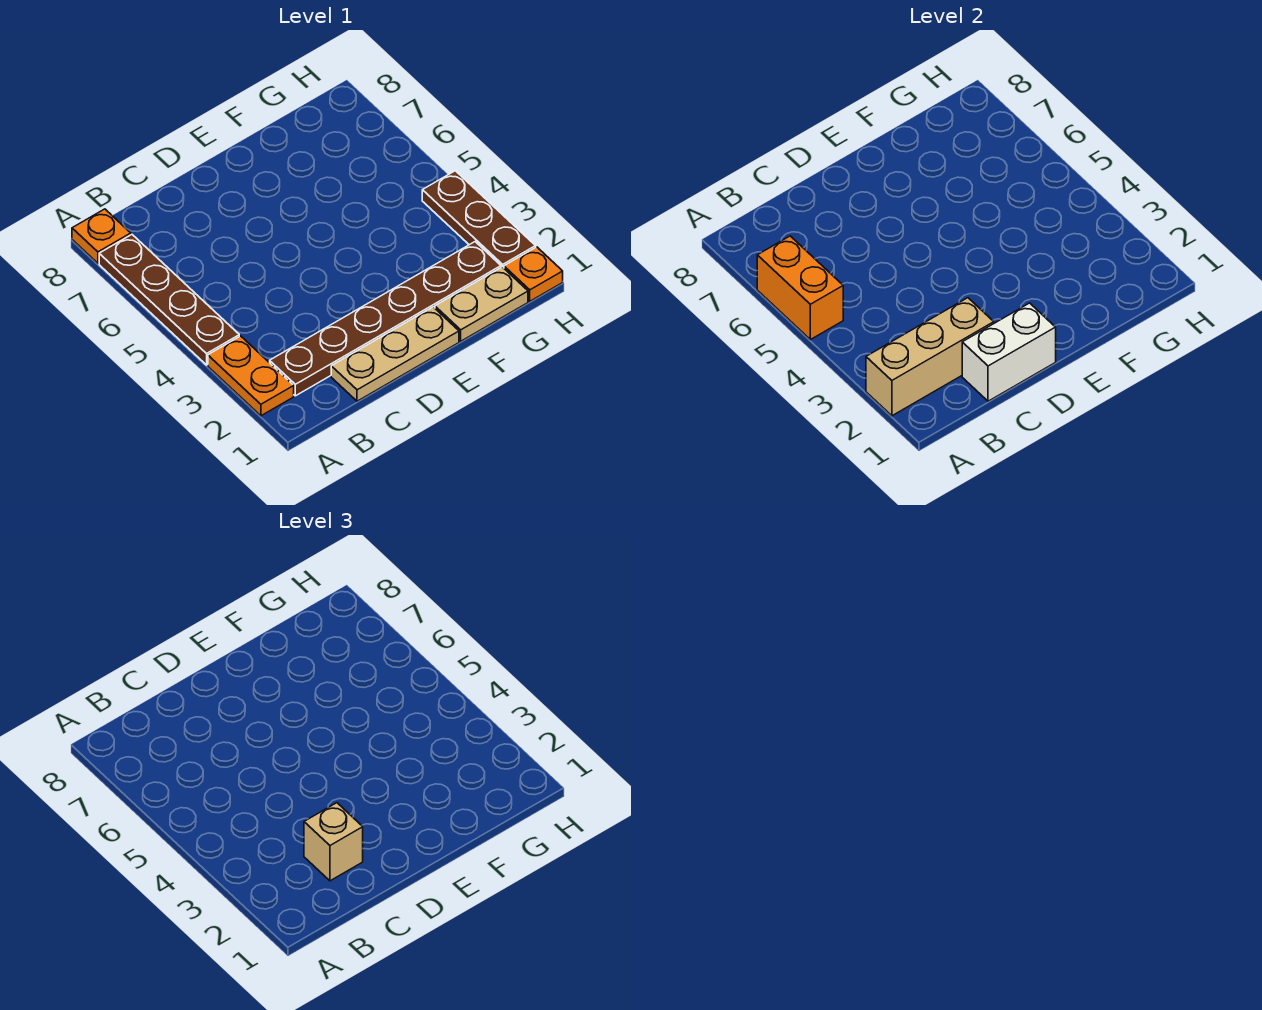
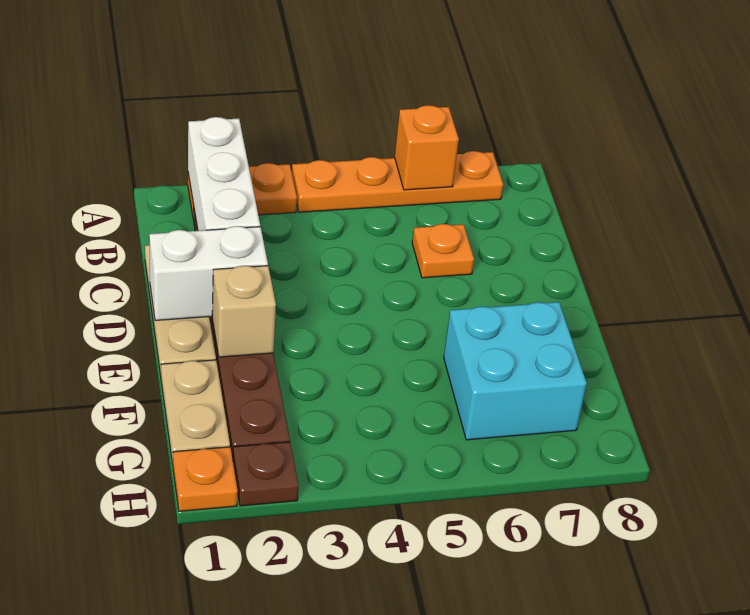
tan 1x3 brick [866,298,994,416] -> white 1x3 brick [188,117,260,231]
brown 1x4 plate [99,235,239,365] -> orange 1x4 plate [292,151,503,212]
orange 1x2 brick [757,236,843,340] -> orange 1x1 brick [395,105,459,190]
orange 1x1 plate [72,209,131,263] -> orange 1x1 plate moved to [412,224,474,278]
white 1x2 brick [962,303,1056,401] -> white 1x2 brick turned to [149,226,268,321]
tan 1x1 brick [304,803,363,881] -> tan 1x1 brick moved to [212,266,276,357]
none -> cyan 2x2 brick [444,302,587,440]
brown 1x3 plate [422,171,536,268] -> brown 1x1 plate [233,442,299,506]

